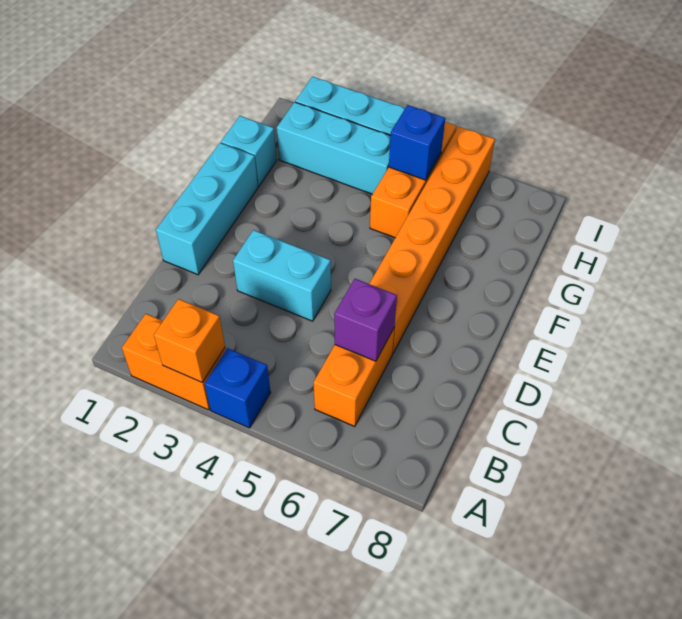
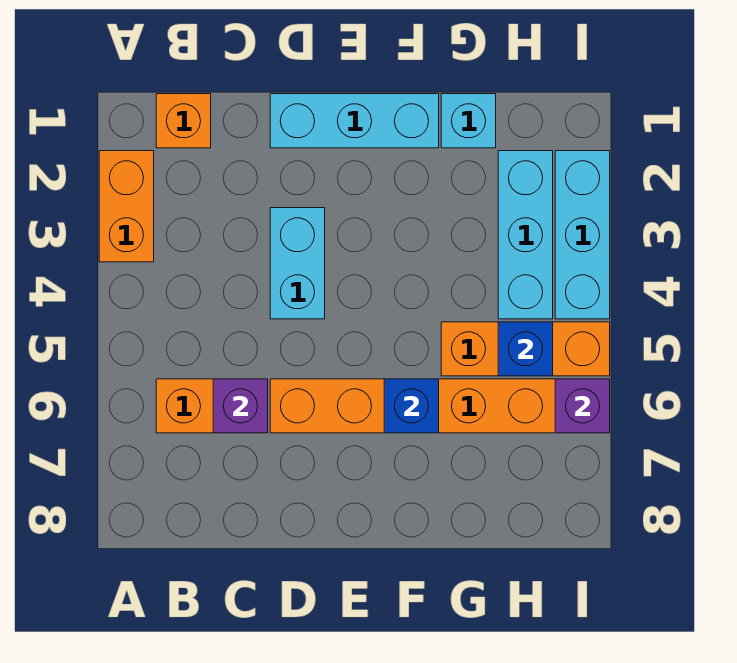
orange 1x1 brick [154,299,225,382] -> orange 1x1 brick moved to [156,94,211,148]
blue 1x1 brick [205,348,271,428] -> blue 1x1 brick moved to [384,379,439,433]
none -> purple 1x1 brick [555,379,610,433]

